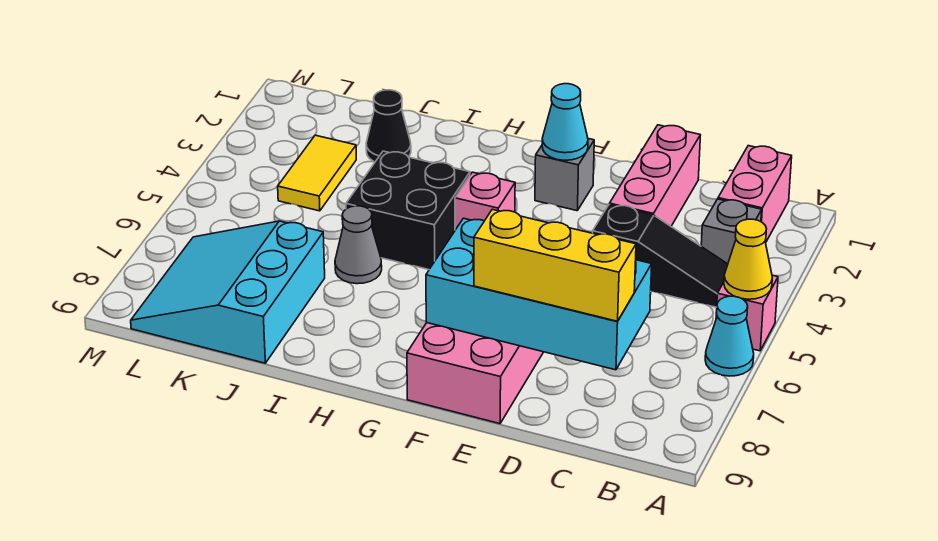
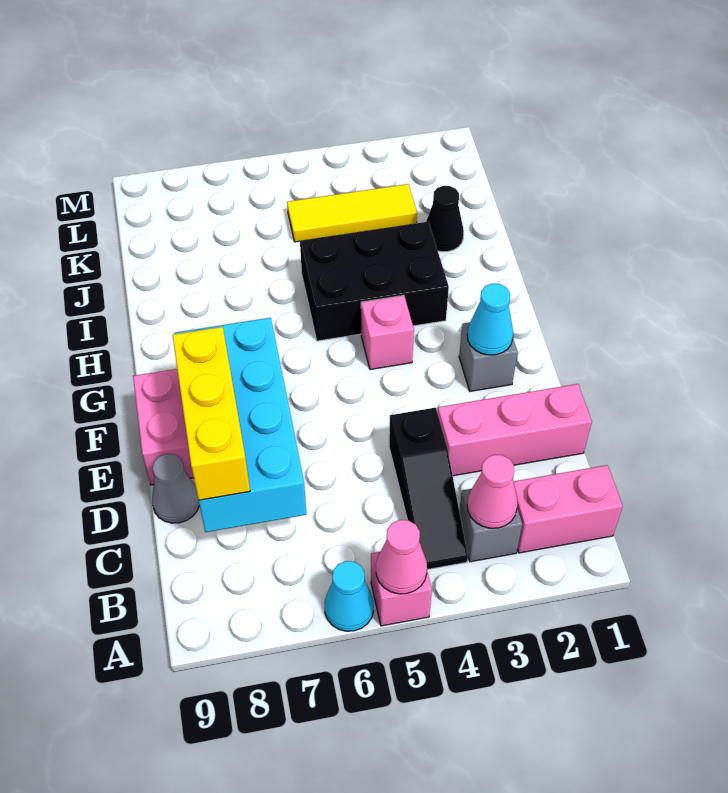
yellow 1x1 cone [724,219,772,299] -> pink 1x1 cone [376,520,427,594]
none -> pink 1x1 cone [467,455,518,528]
black 2x2 brick [346,151,470,270] -> black 2x3 brick [300,222,449,341]
grey 1x1 cone [335,206,382,284] -> grey 1x1 cone moved to [152,454,199,523]
cyan 3x3 slope [131,221,325,363] -> none
yellow 1x2 tile [278,135,356,211] -> yellow 1x3 tile [287,184,417,242]

